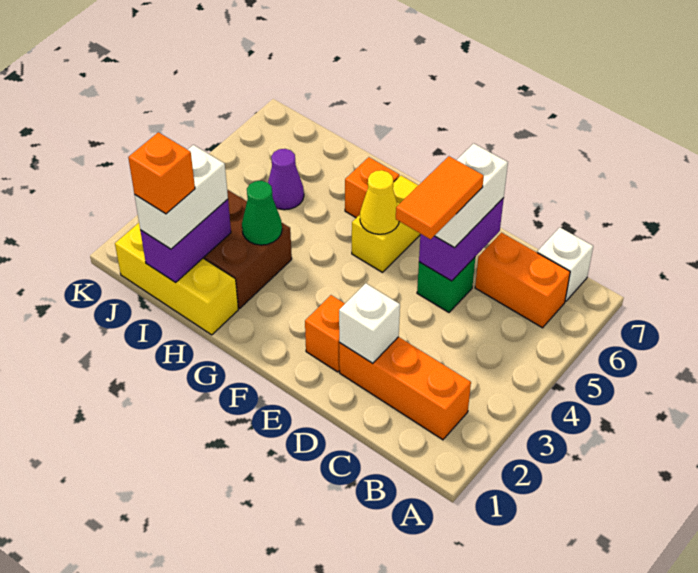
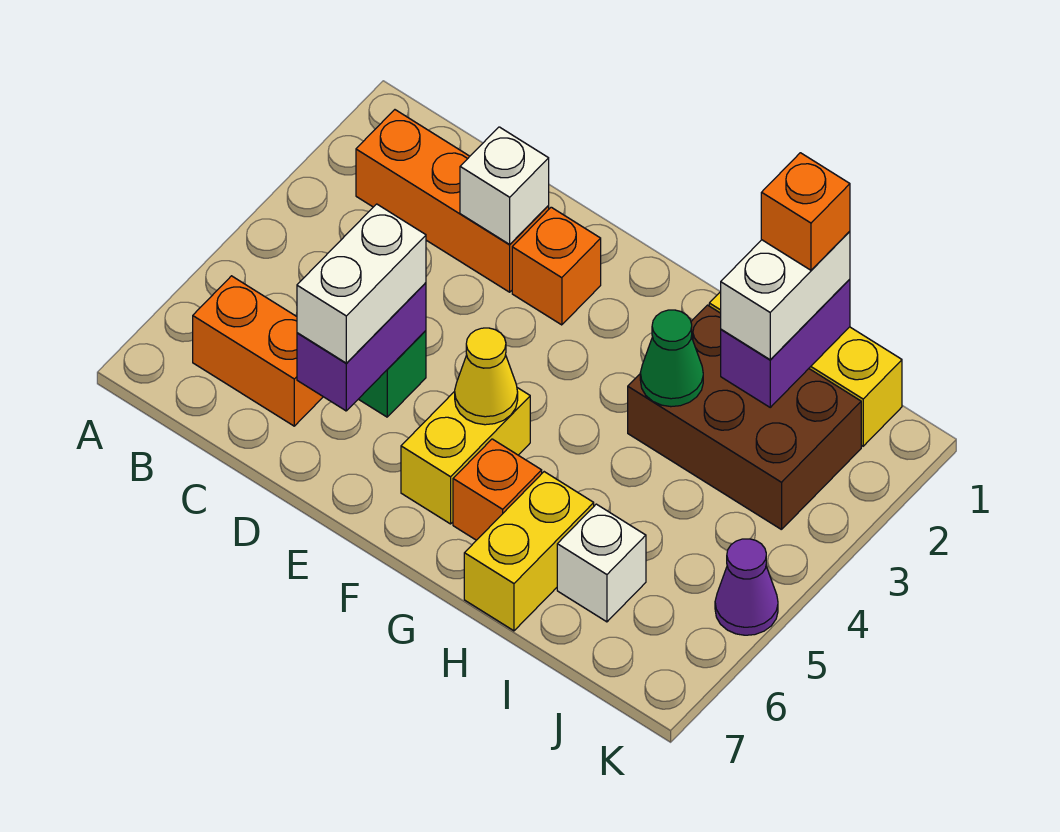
white 1x1 brick [537,227,593,302] -> white 1x1 brick moved to [557,504,646,622]
orange 1x2 tile [396,156,484,239] -> none
none -> yellow 1x2 brick [464,472,594,631]
purple 1x1 cone [268,149,304,210] -> purple 1x1 cone moved to [715,539,778,635]

